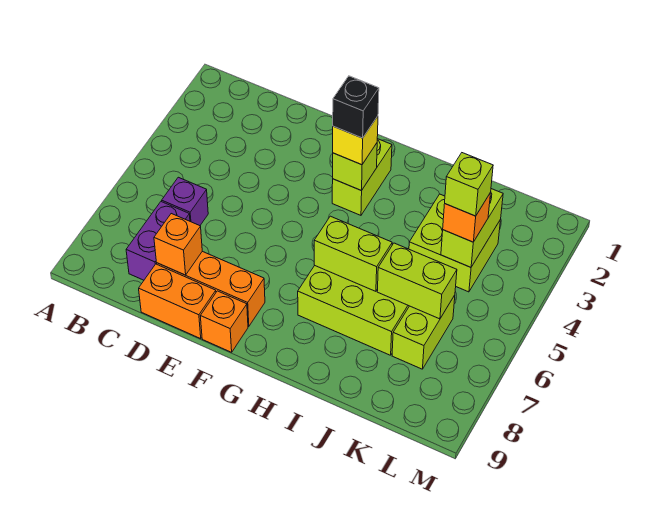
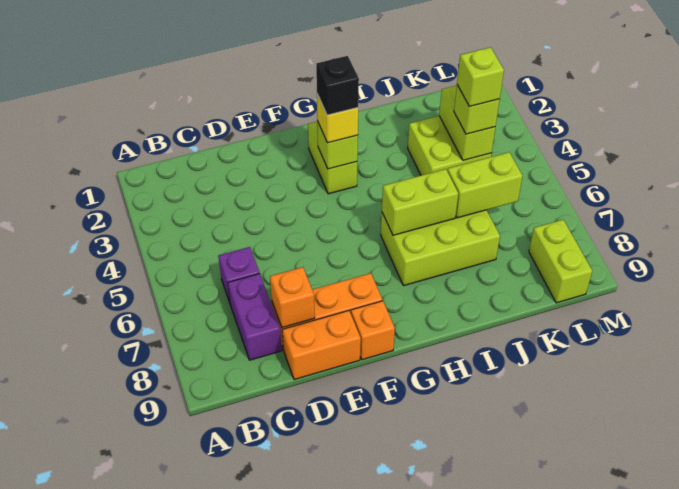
orange 1x1 brick [443,193,491,242] -> lime 1x1 brick [454,85,500,134]
lime 1x2 brick [392,295,455,369] -> lime 1x2 brick moved to [529,220,592,303]

